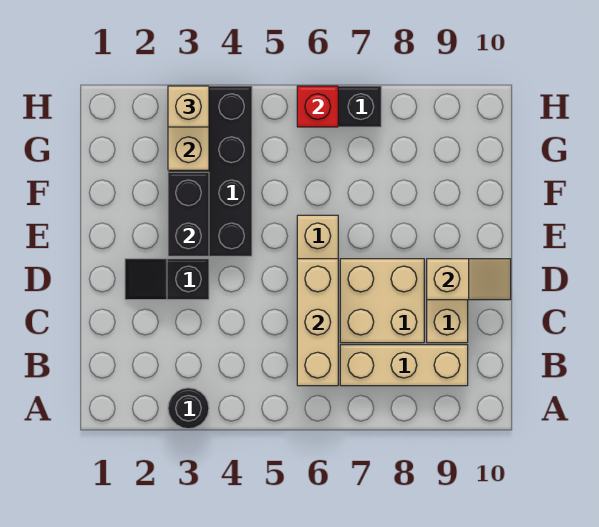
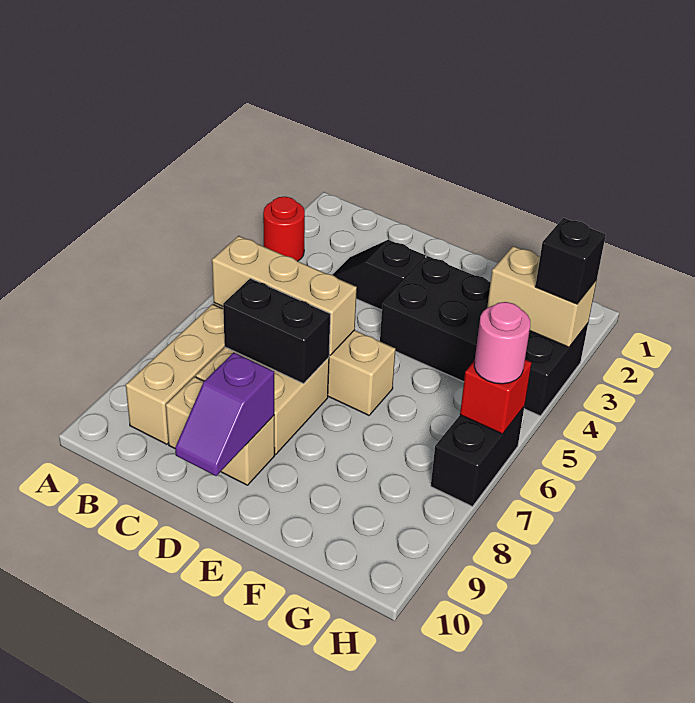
black 1x1 round brick [168,388,209,429] -> red 1x1 round brick [263,197,305,261]
black 1x2 slope [125,259,209,300] -> black 1x2 slope turned to [333,240,425,310]
tan 1x2 slope [427,259,511,300] -> purple 1x2 slope [175,352,274,476]
black 1x2 brick [168,172,209,256] -> black 1x2 brick moved to [223,278,330,384]
tan 1x1 brick [168,86,209,127] -> black 1x1 brick [535,218,606,304]
none -> pink 1x1 round brick [474,302,530,384]

